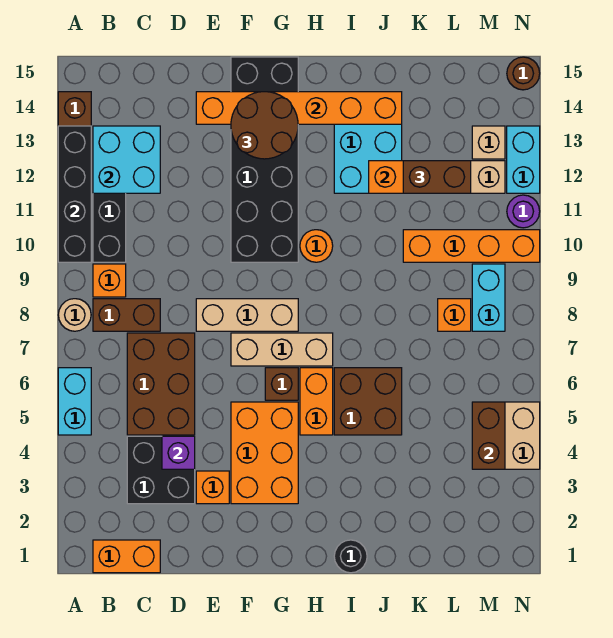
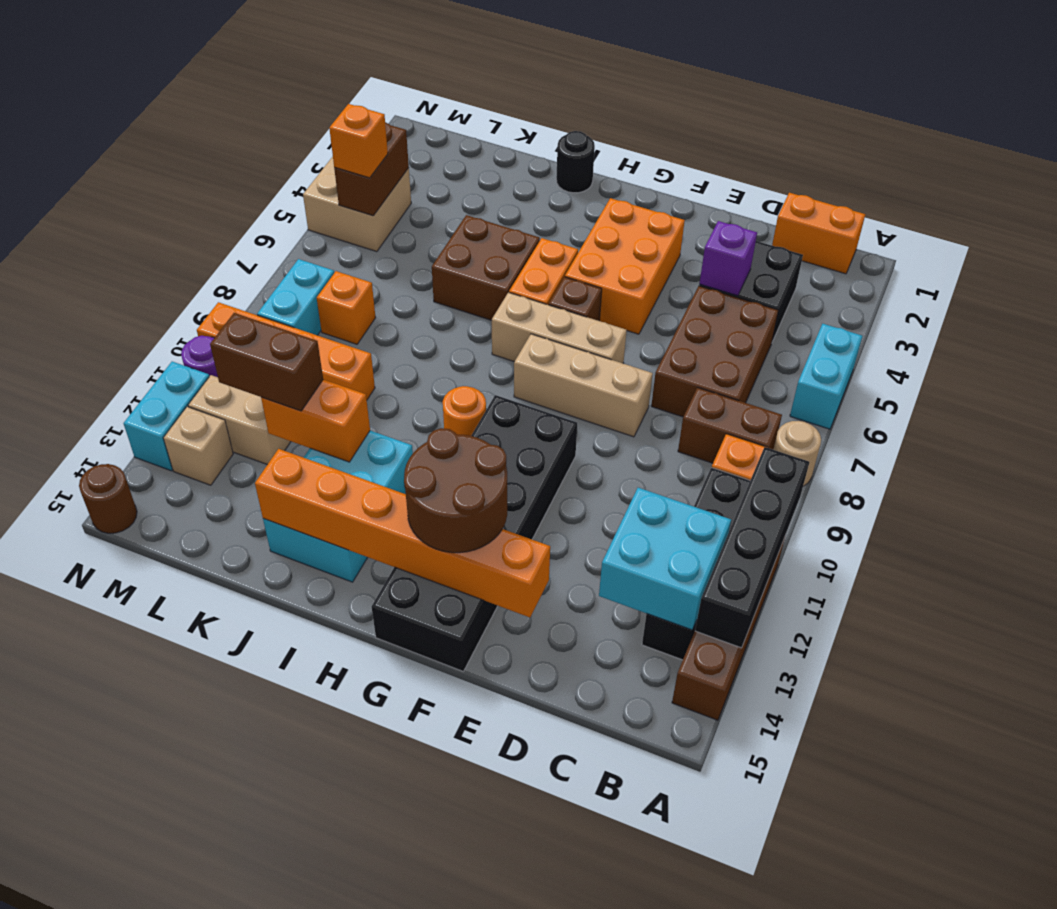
orange 1x1 brick [196,471,229,504] -> orange 1x1 brick moved to [329,104,388,178]

